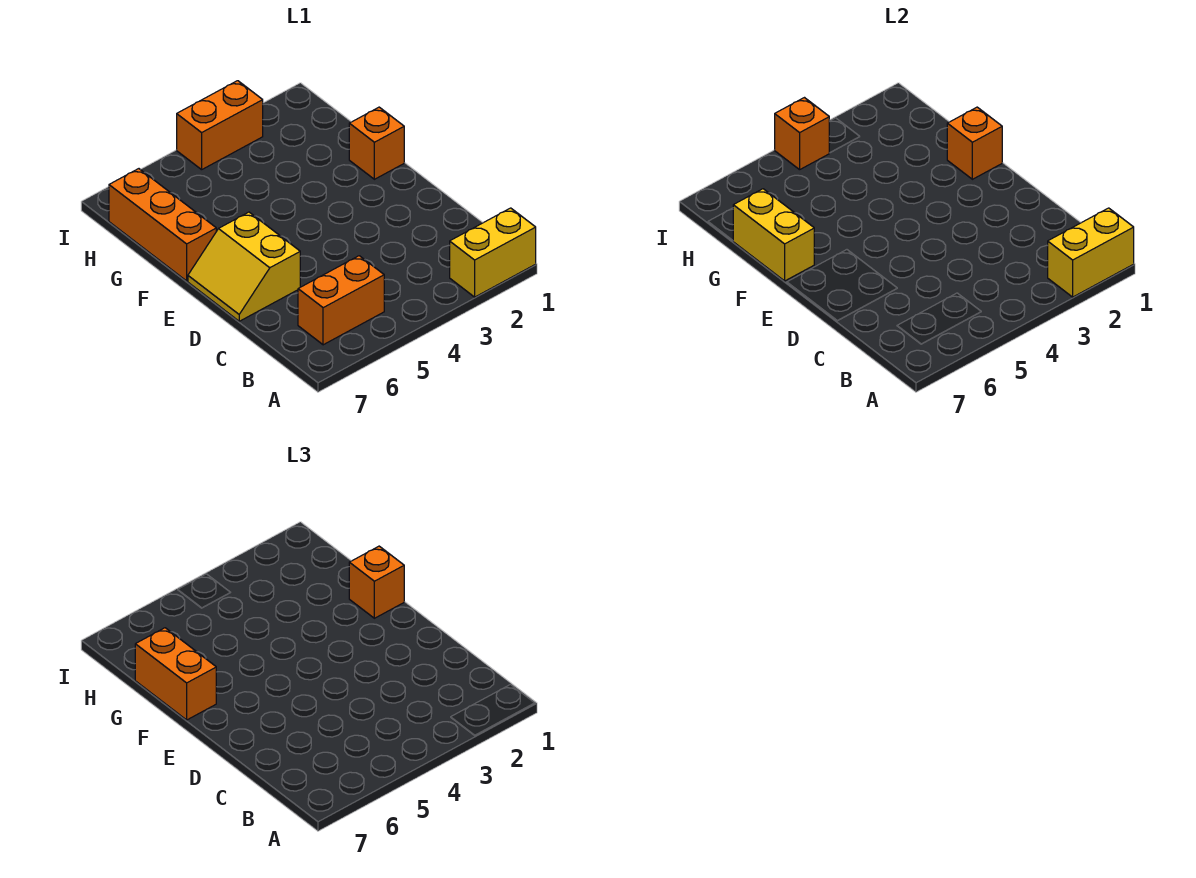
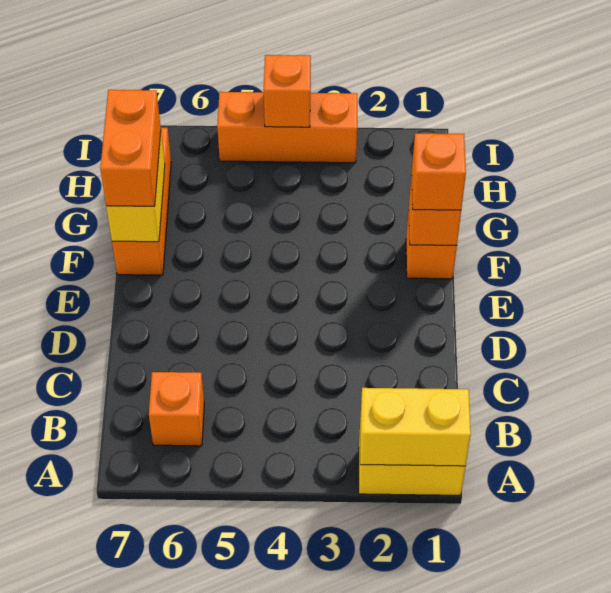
orange 1x2 brick [298,256,384,345] -> orange 1x1 brick [149,372,204,446]
yellow 2x2 slope [188,212,300,321] -> none
orange 1x2 brick [177,81,263,170] -> orange 1x3 brick [217,92,357,163]

